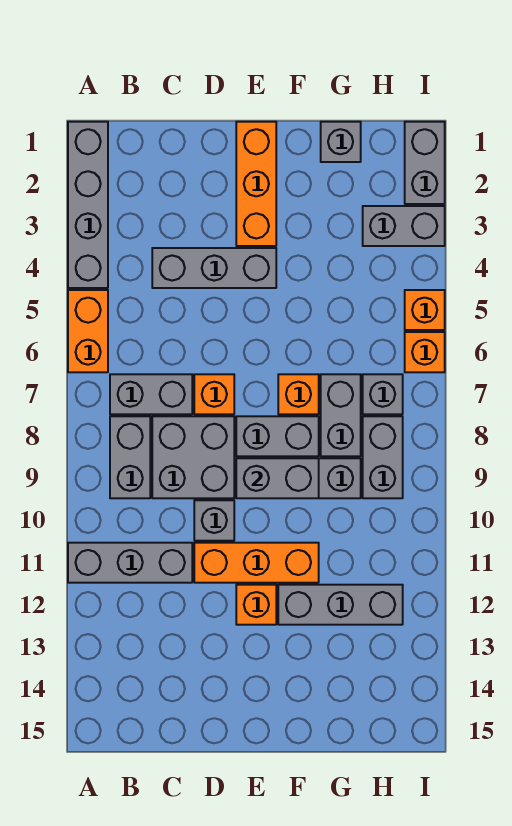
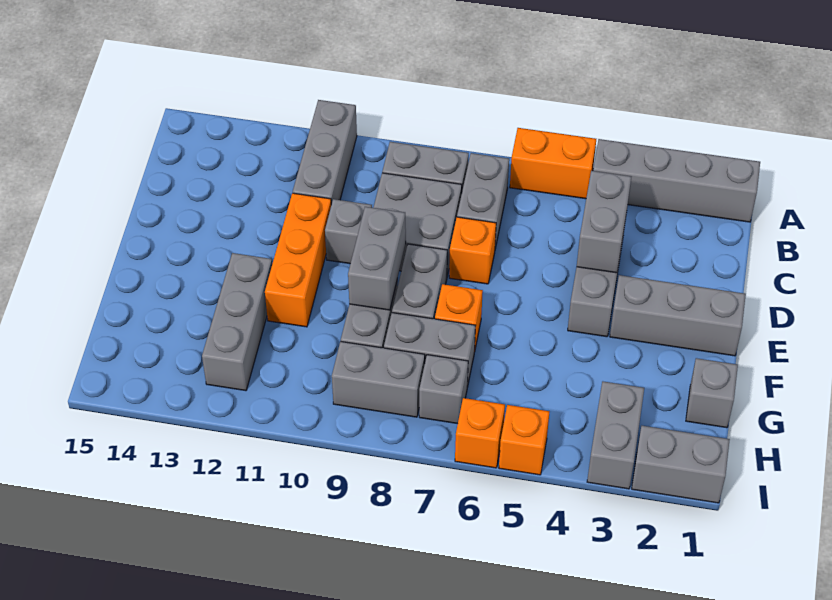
none -> grey 1x2 brick [577,171,631,273]
orange 1x3 brick [236,122,276,246] -> grey 1x3 brick [610,275,746,356]
orange 1x1 brick [236,585,276,625] -> none

